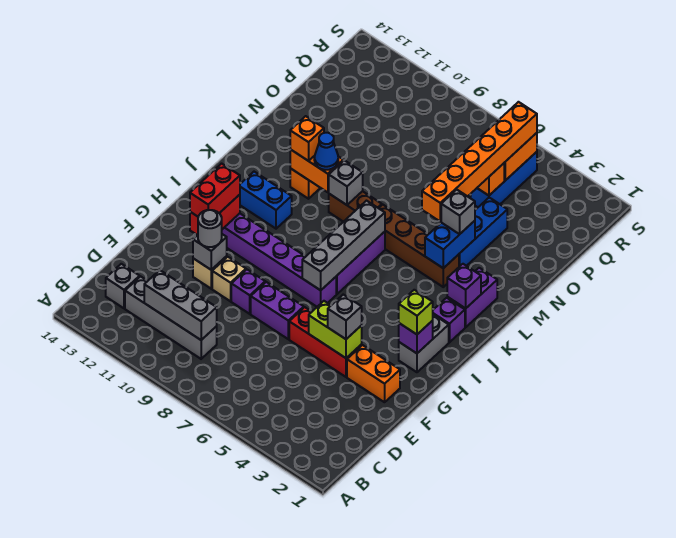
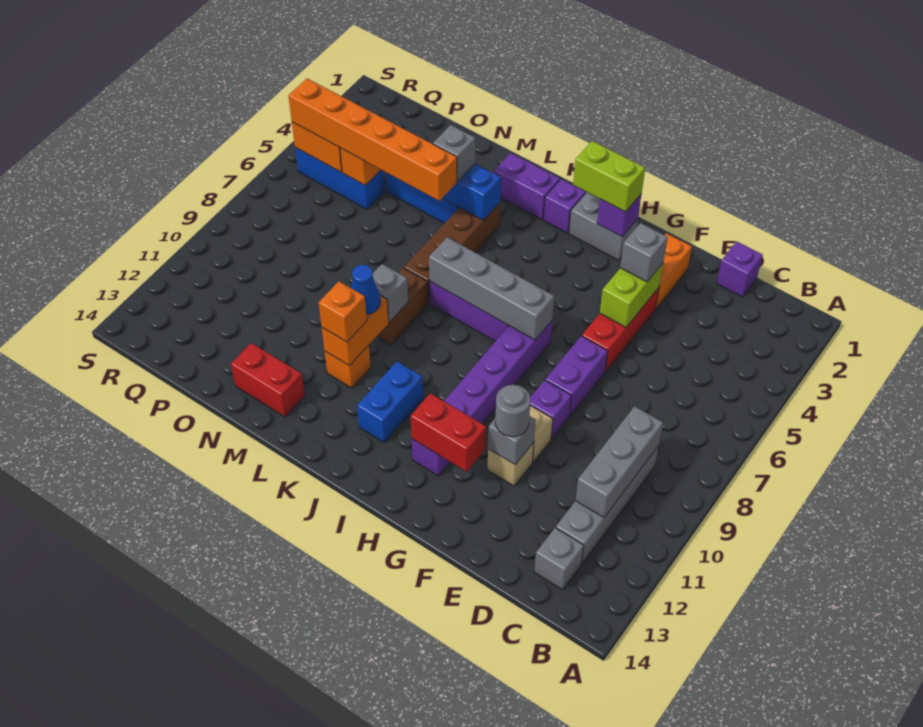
red 1x2 brick [190,164,240,216] -> red 1x2 brick moved to [231,343,305,417]
lime 1x1 brick [399,290,433,334] -> lime 1x2 brick [573,141,645,212]
purple 1x1 brick [447,264,481,308] -> purple 1x1 brick moved to [717,241,763,297]

